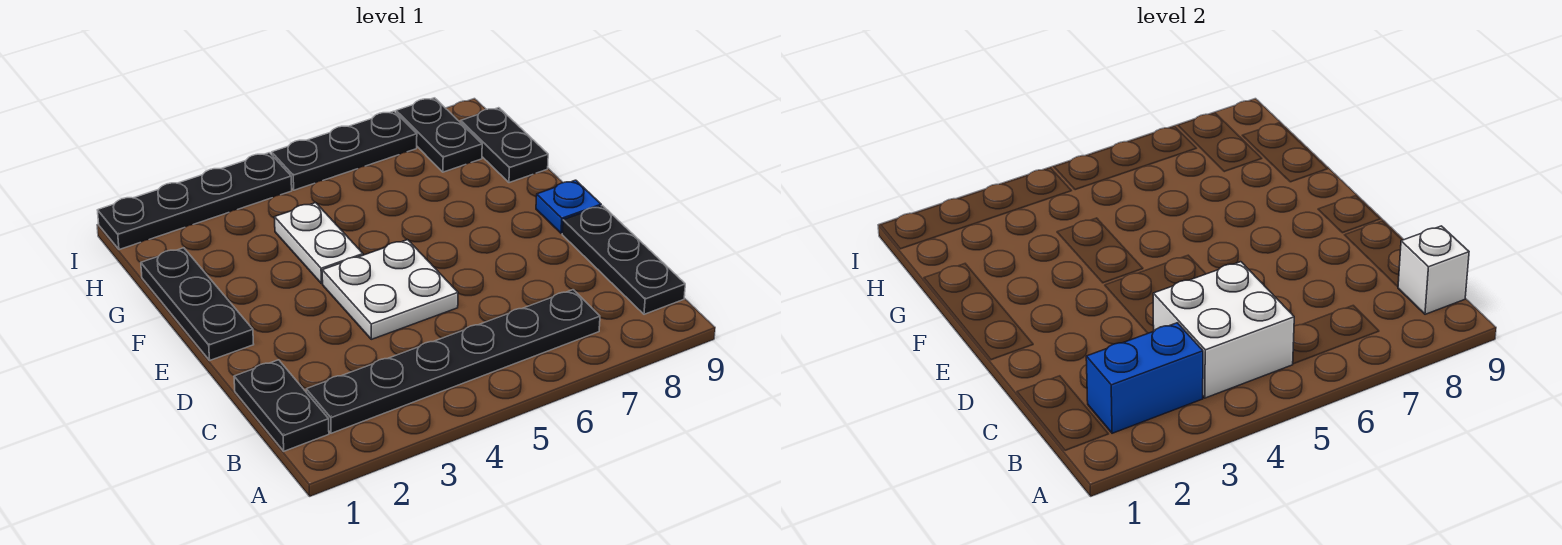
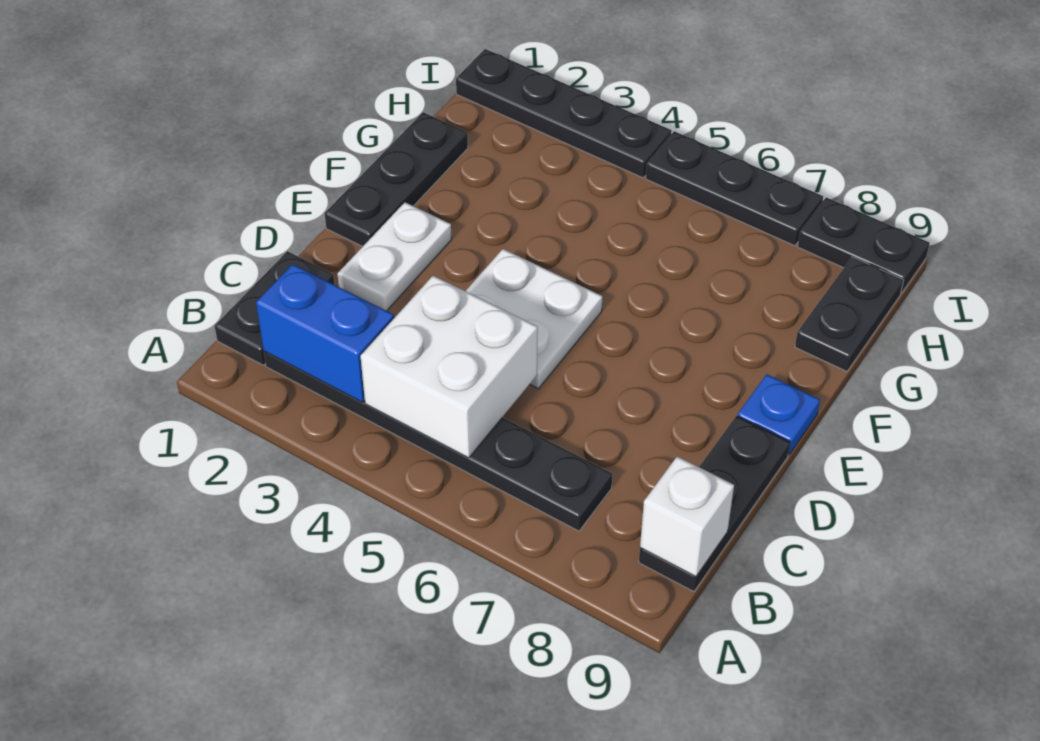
white 1x2 plate [275,203,363,284] -> white 1x2 plate moved to [337,202,452,311]
black 1x2 plate [396,98,482,172] -> black 1x2 plate turned to [798,198,930,293]

